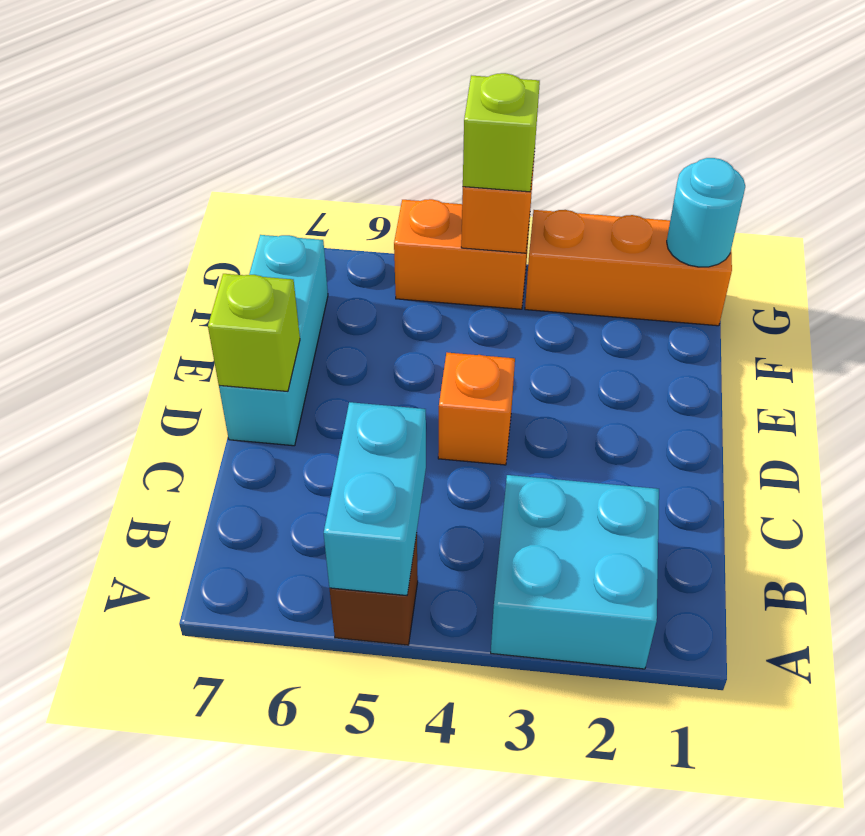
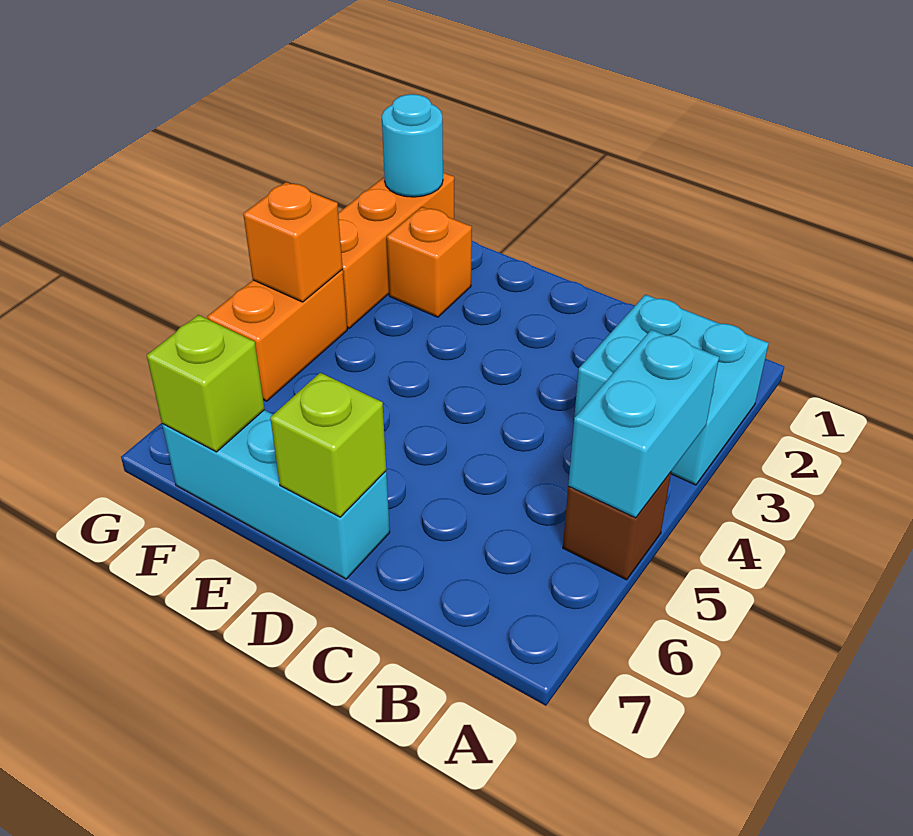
cyan 1x2 brick [324,402,426,596] -> cyan 1x2 brick turned to [568,330,719,518]
orange 1x1 brick [438,353,515,465] -> orange 1x1 brick moved to [387,207,472,317]
lime 1x1 brick [463,73,540,192] -> lime 1x1 brick moved to [147,315,265,452]

